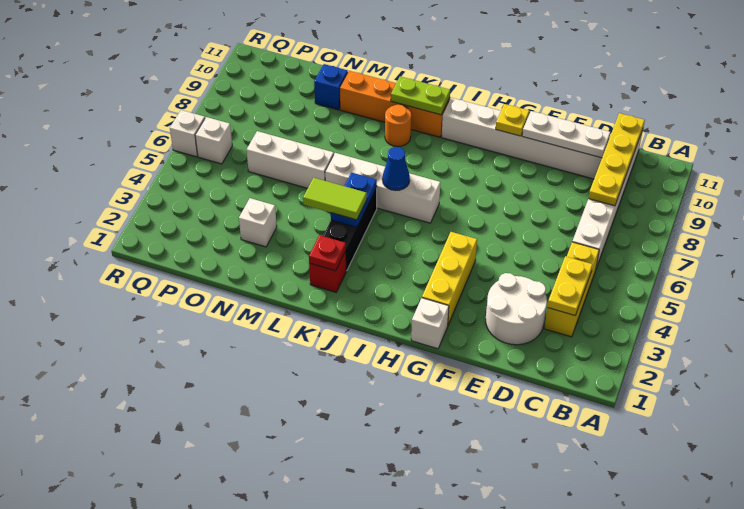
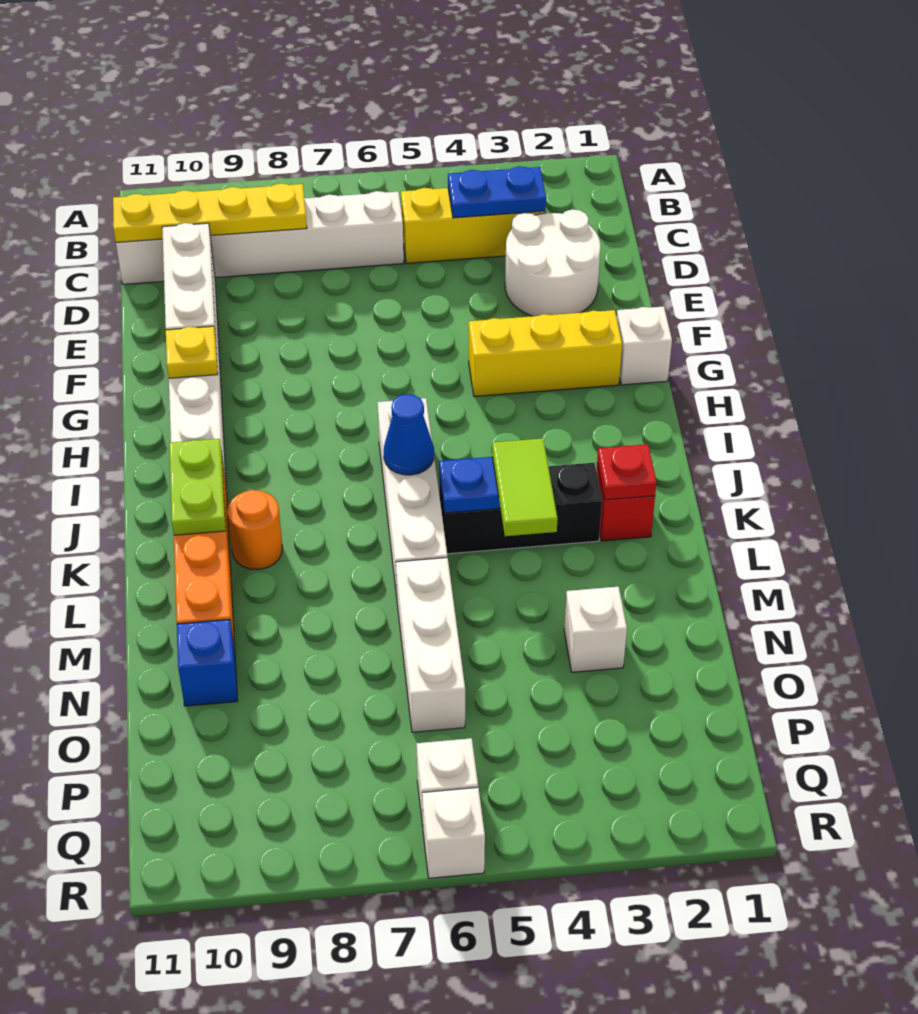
yellow 1x2 plate [547,256,593,316] -> blue 1x2 plate [448,166,546,218]

